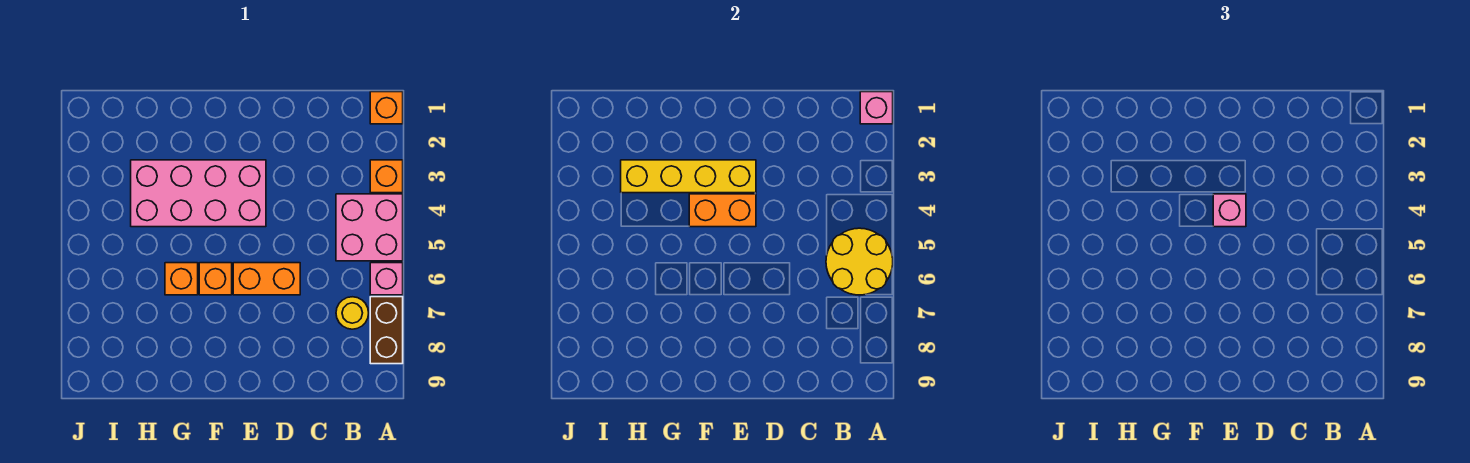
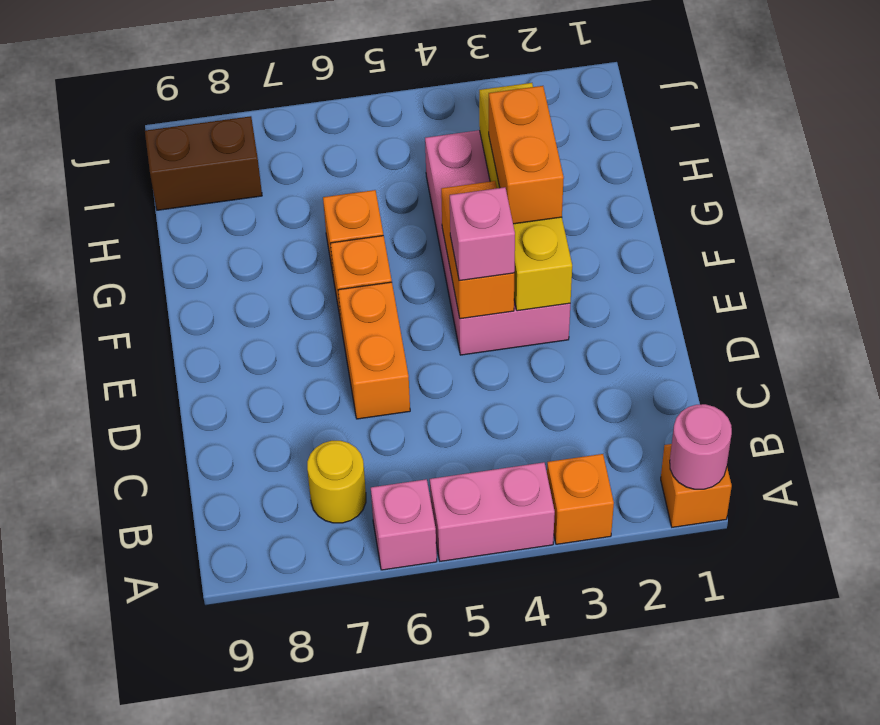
pink 1x1 brick [860,92,893,124] -> pink 1x1 round brick [670,404,732,489]
pink 2x2 brick [336,194,403,261] -> pink 1x2 brick [430,462,555,561]
yellow 2x2 round brick [826,228,893,295] -> none
brown 1x2 brick [370,297,403,364] -> brown 1x2 brick moved to [145,116,262,210]
none -> orange 1x2 brick [489,86,564,224]

